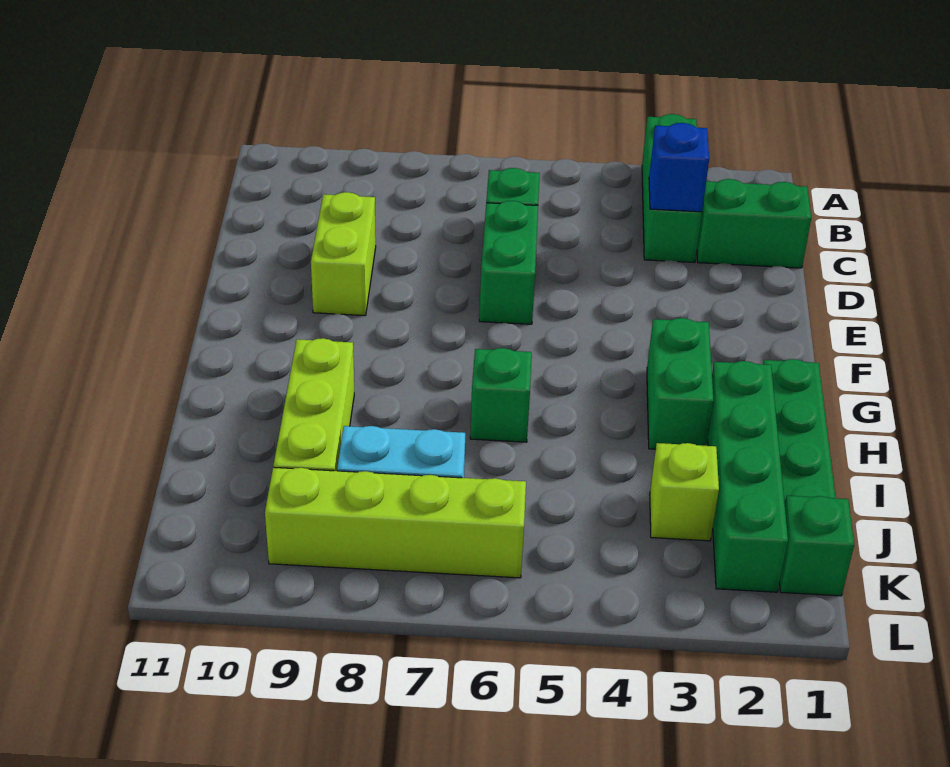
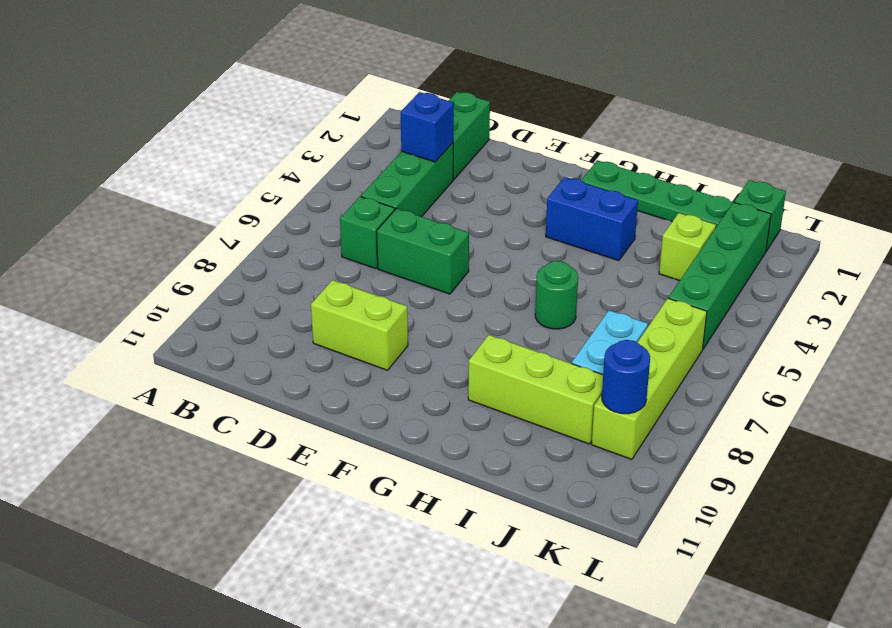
green 1x3 brick [642,114,702,263] -> green 1x3 brick turned to [361,143,453,217]
green 1x2 brick [647,318,714,449] -> blue 1x2 brick [546,177,638,261]
green 1x4 brick [708,361,788,592] -> green 1x4 brick turned to [669,202,771,349]
green 1x1 brick [470,348,532,442] -> green 1x1 round brick [535,261,578,329]
none -> blue 1x1 round brick [602,340,650,414]

